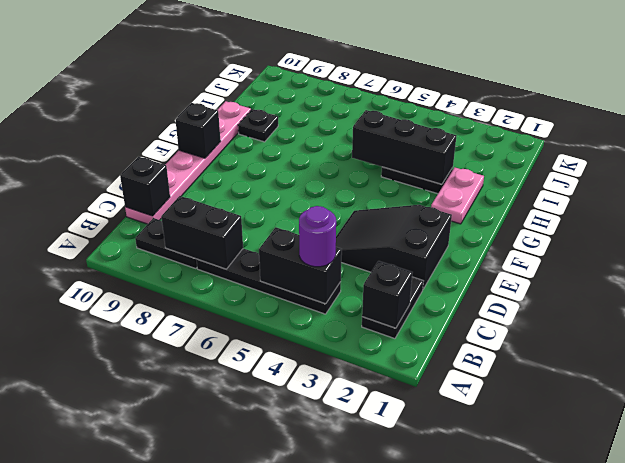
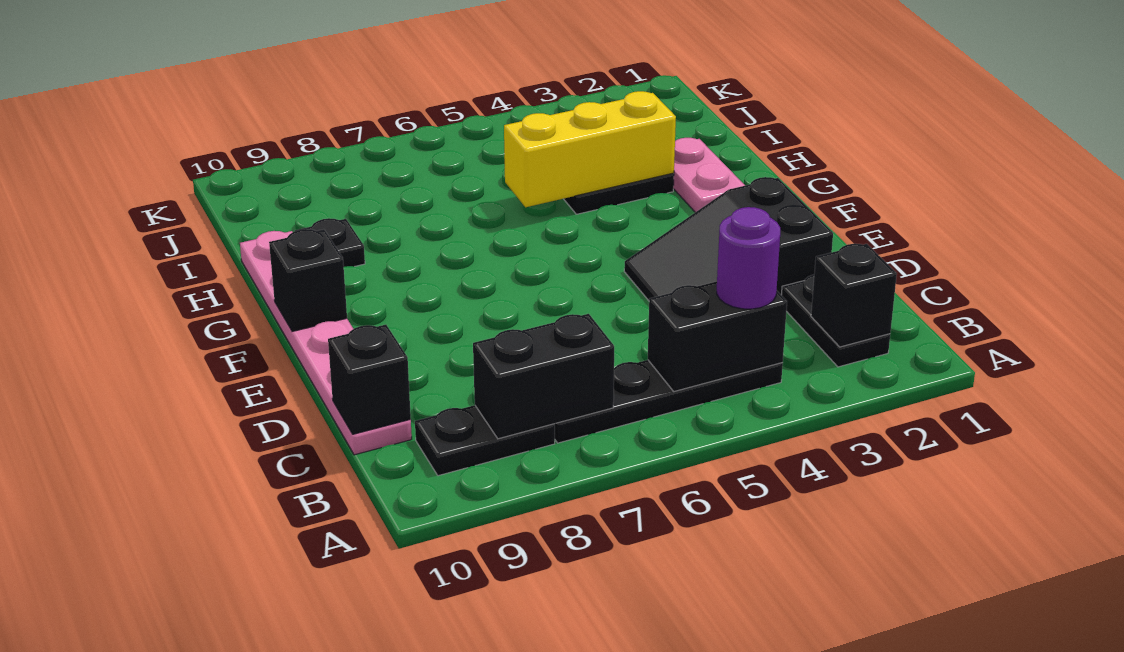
black 1x3 brick [352,110,457,184] -> yellow 1x3 brick [504,91,676,207]

